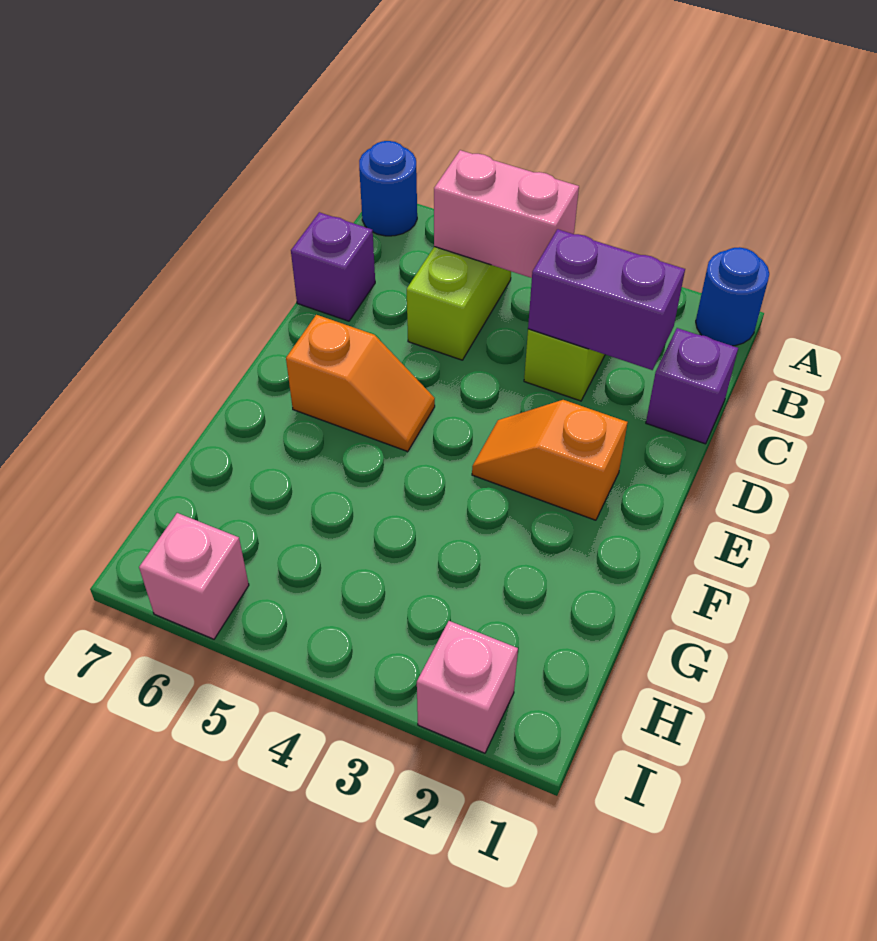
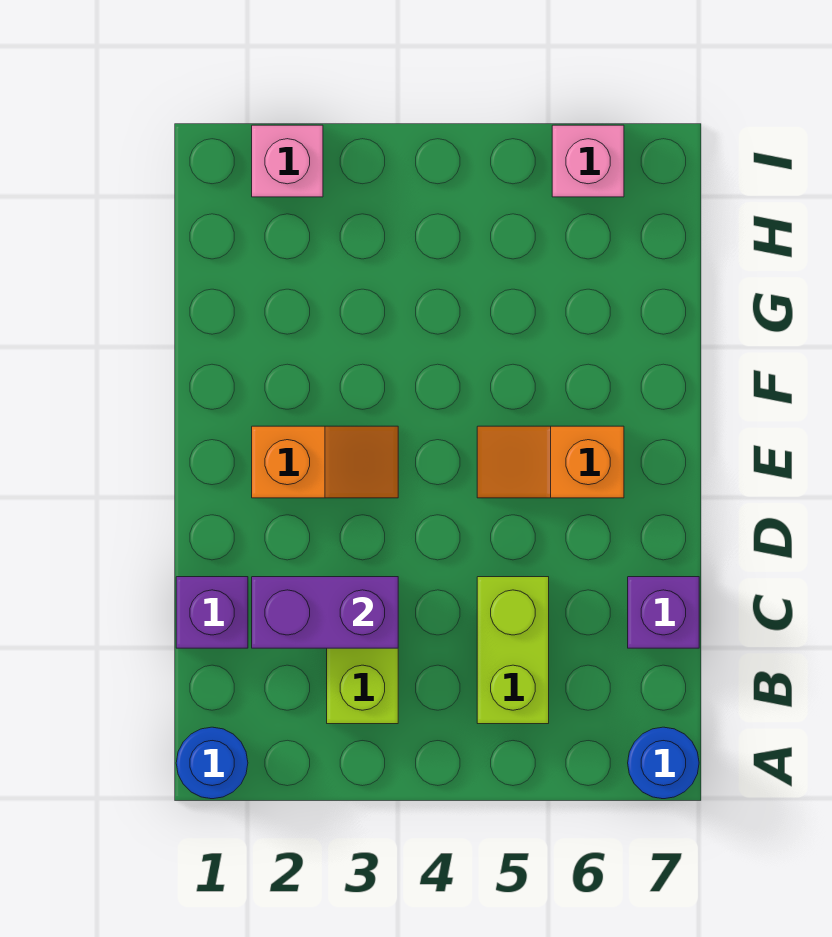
pink 1x2 brick [434,150,579,278] -> none

